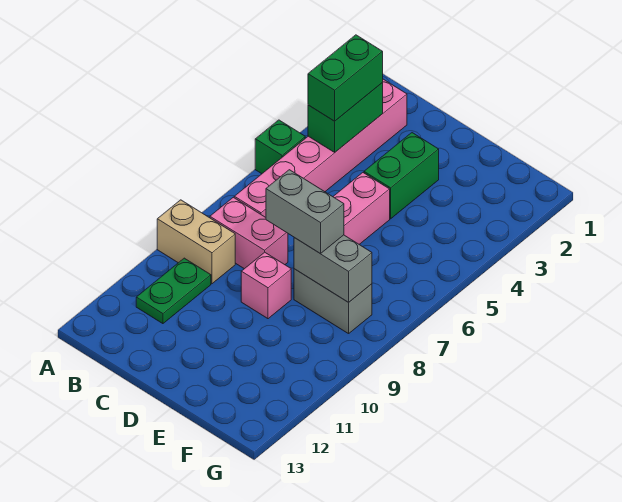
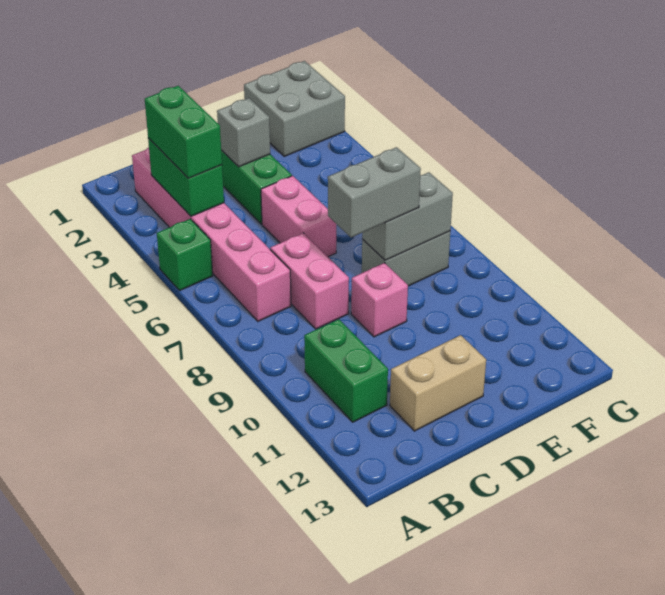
tan 1x2 brick [157,200,235,284] -> tan 1x2 brick moved to [390,335,486,431]
pink 1x2 brick [210,197,288,269] -> pink 1x2 brick turned to [270,233,349,329]
green 1x2 plate [136,258,211,324] -> green 1x2 brick [304,319,388,422]
none -> grey 1x1 brick [217,98,270,167]
none -> grey 2x2 brick [244,61,345,156]

